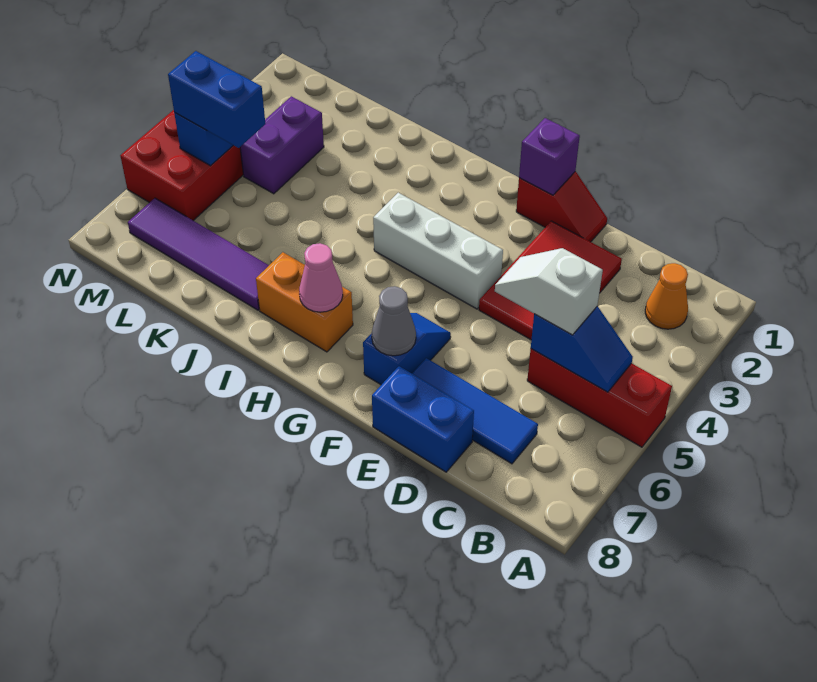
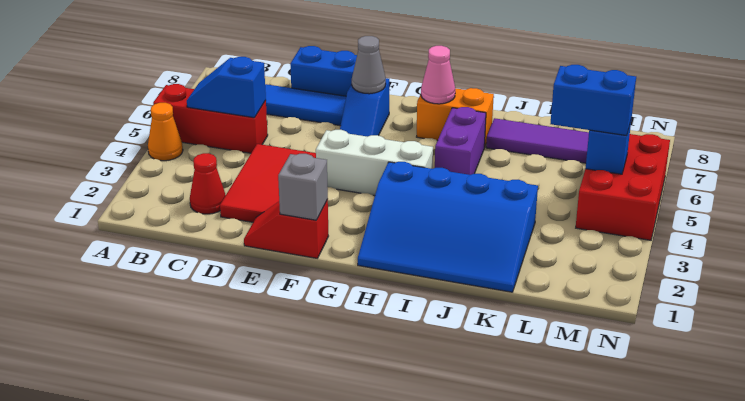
orange 1x1 cone [645,263,688,329] -> orange 1x1 cone moved to [148,103,183,161]
none -> red 1x1 cone [190,153,226,214]
white 1x2 slope [495,248,603,335] -> none
purple 1x1 brick [519,118,580,195] -> grey 1x1 brick [278,154,328,220]
none -> blue 3x4 slope [358,162,538,292]
purple 1x2 brick [240,96,324,194] -> purple 1x2 brick moved to [435,107,486,175]

